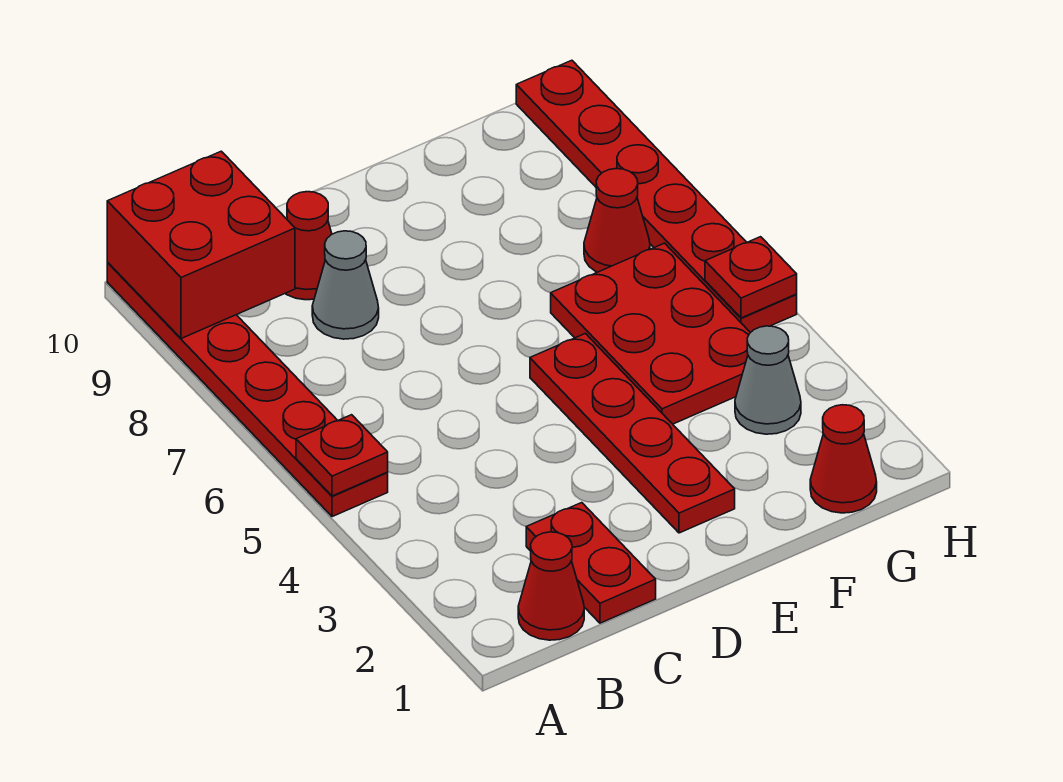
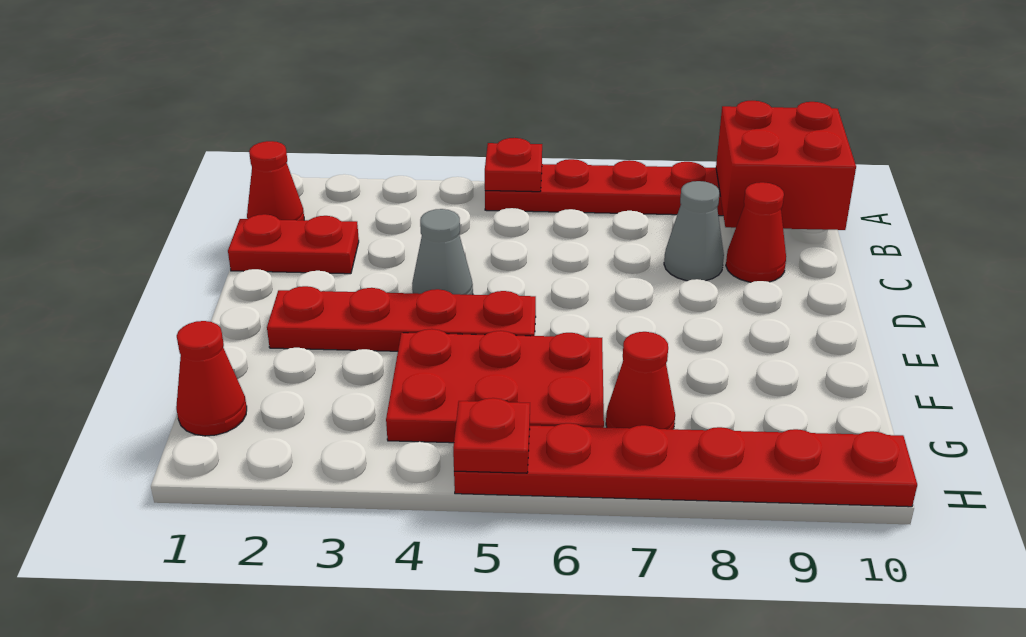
grey 1x1 cone [735,326,801,434] -> grey 1x1 cone moved to [412,209,473,295]

